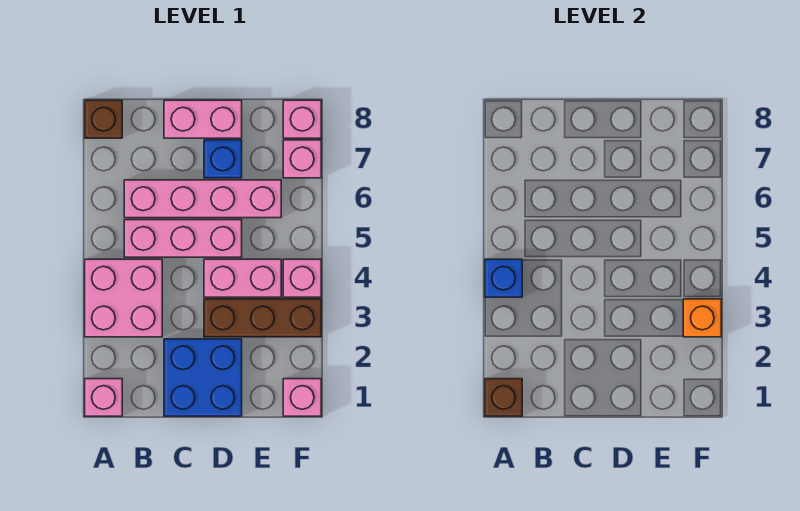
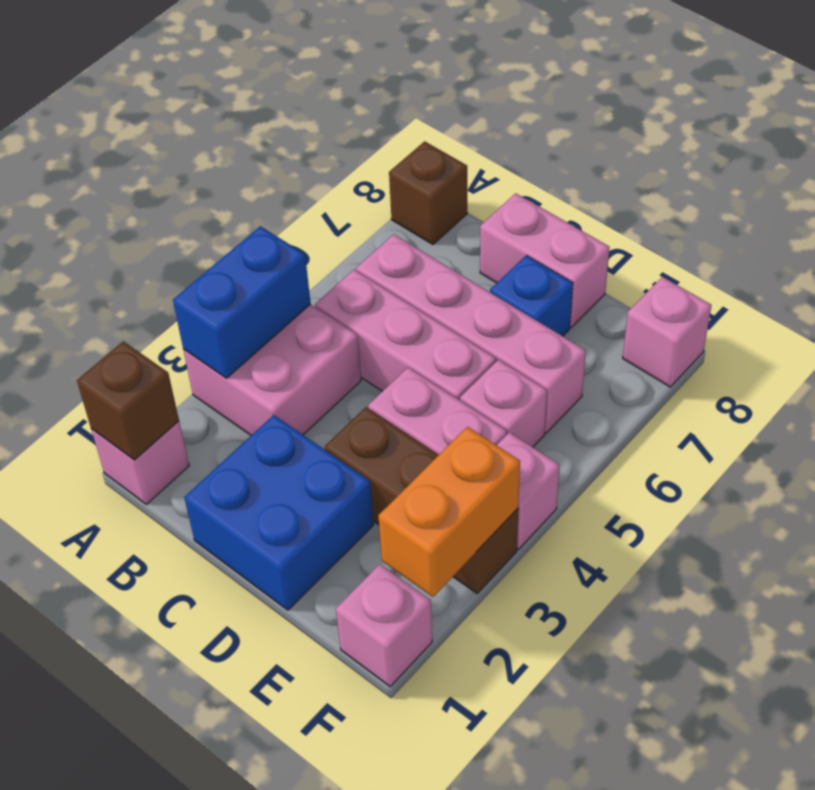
blue 1x1 brick [485,259,522,297] -> blue 1x2 brick [173,226,311,378]
orange 1x1 brick [683,299,721,337] -> orange 1x2 brick [378,427,520,597]
pink 1x1 brick [283,140,321,178] -> pink 1x1 brick moved to [460,360,547,447]

